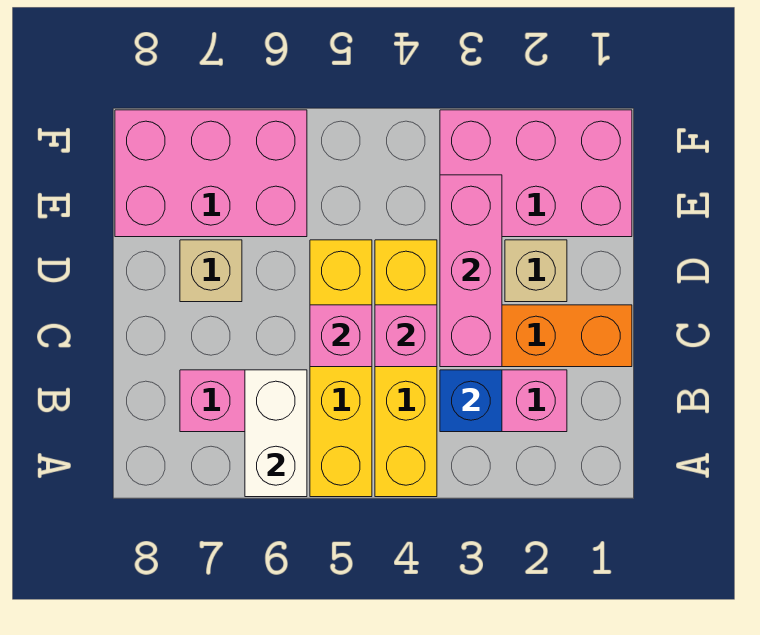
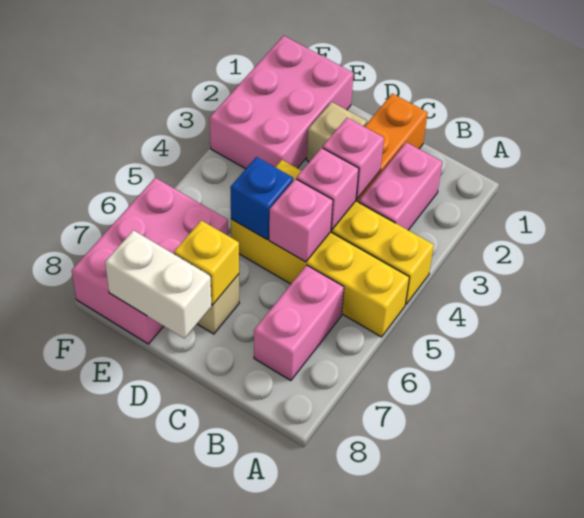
white 1x2 brick [245,370,307,497] -> white 1x2 brick moved to [105,230,212,339]
blue 1x1 brick [440,370,502,432] -> blue 1x1 brick moved to [230,157,293,239]
pink 1x3 brick [440,175,502,367] -> pink 1x1 brick [323,118,384,199]
none -> yellow 1x1 brick [174,220,239,305]

